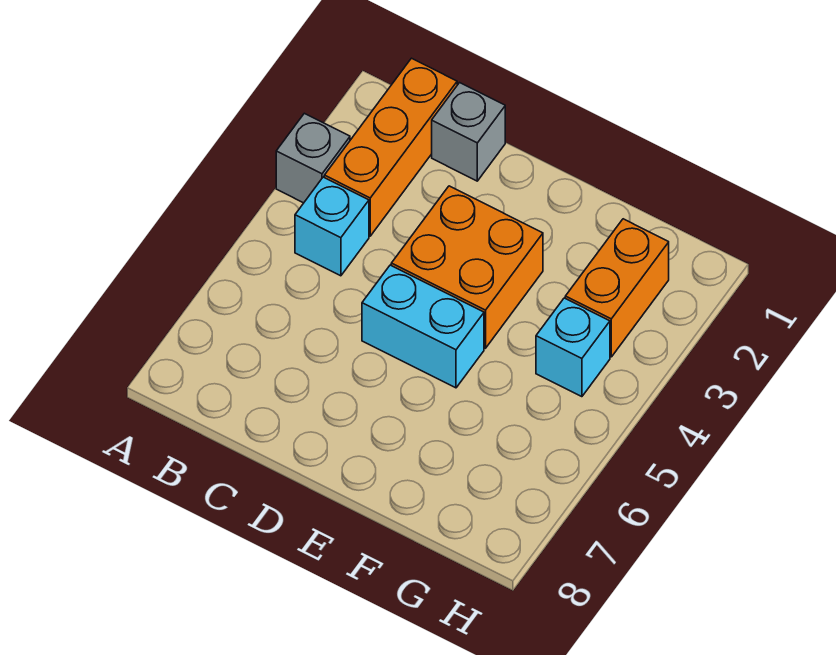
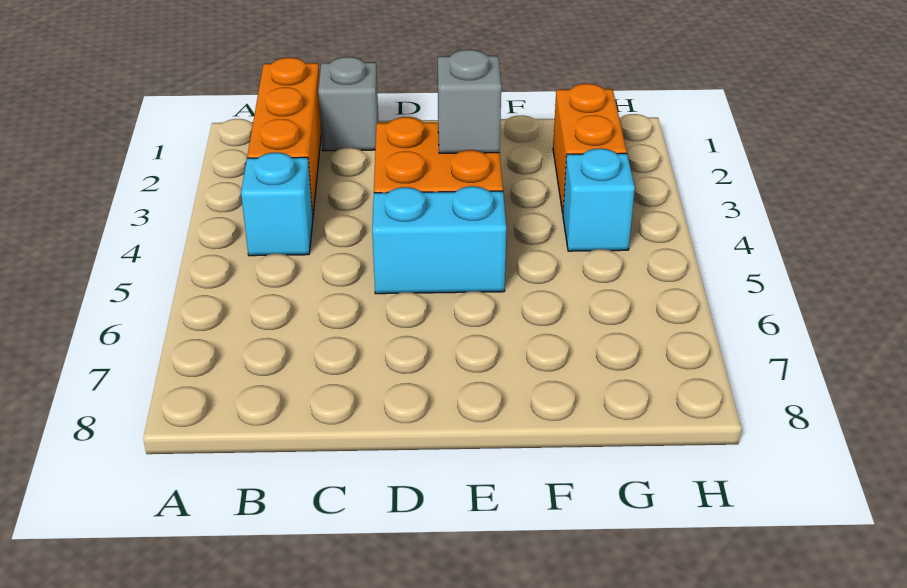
grey 1x1 brick [276,113,350,203] -> grey 1x1 brick moved to [438,50,501,153]

